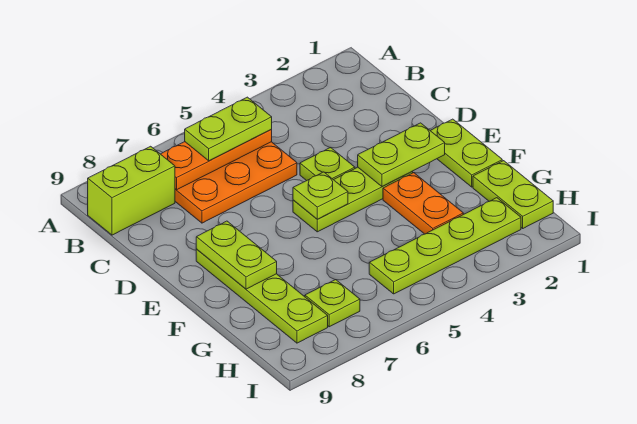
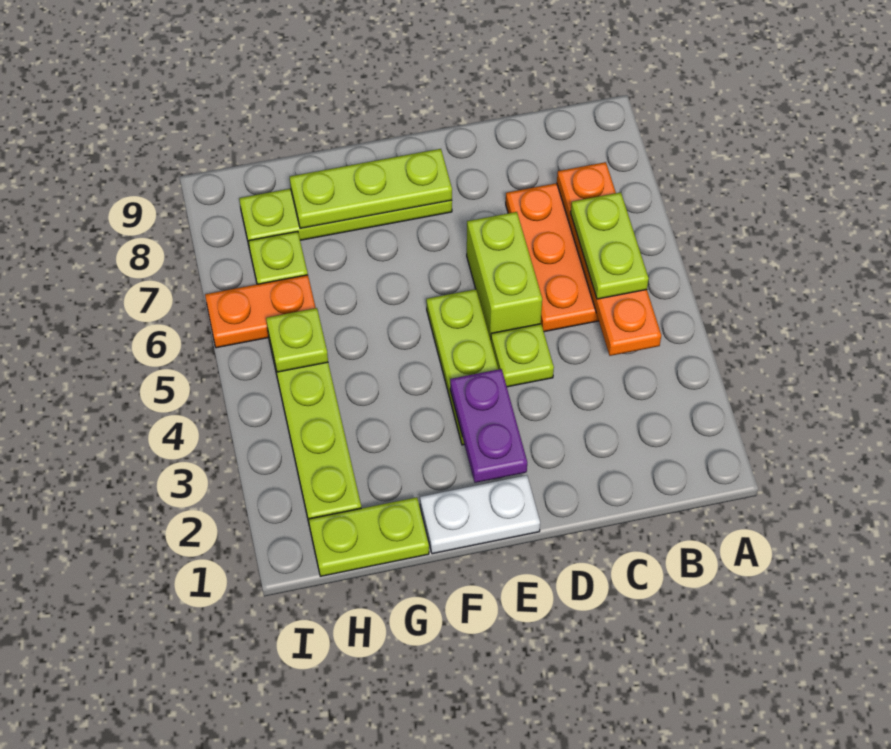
orange 1x3 plate [161,130,272,190] -> orange 1x4 plate [557,162,661,356]
lime 1x2 brick [88,146,175,235] -> lime 1x2 brick moved to [467,212,542,341]
lime 1x2 plate [430,119,502,187] -> white 1x2 plate [420,475,540,554]
lime 1x2 plate [358,123,445,187] -> purple 1x2 plate [450,369,527,483]
lime 1x1 plate [293,172,348,219] -> lime 1x1 plate moved to [266,308,328,372]
lime 1x2 plate [196,221,277,289] -> lime 1x3 plate [290,149,452,229]
orange 1x2 plate [383,173,463,234] -> orange 1x2 plate moved to [205,275,316,348]

